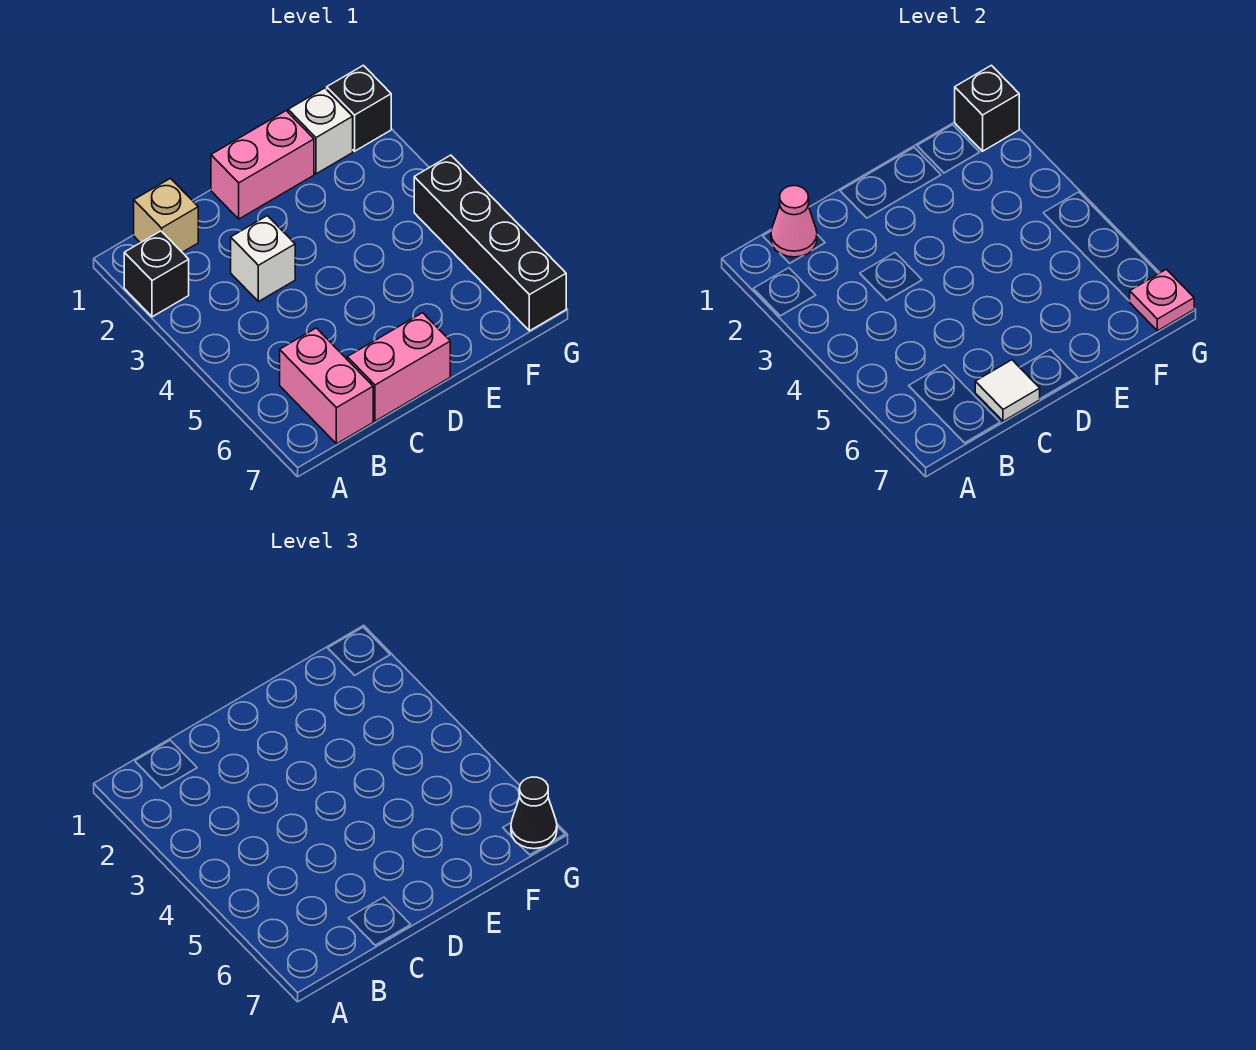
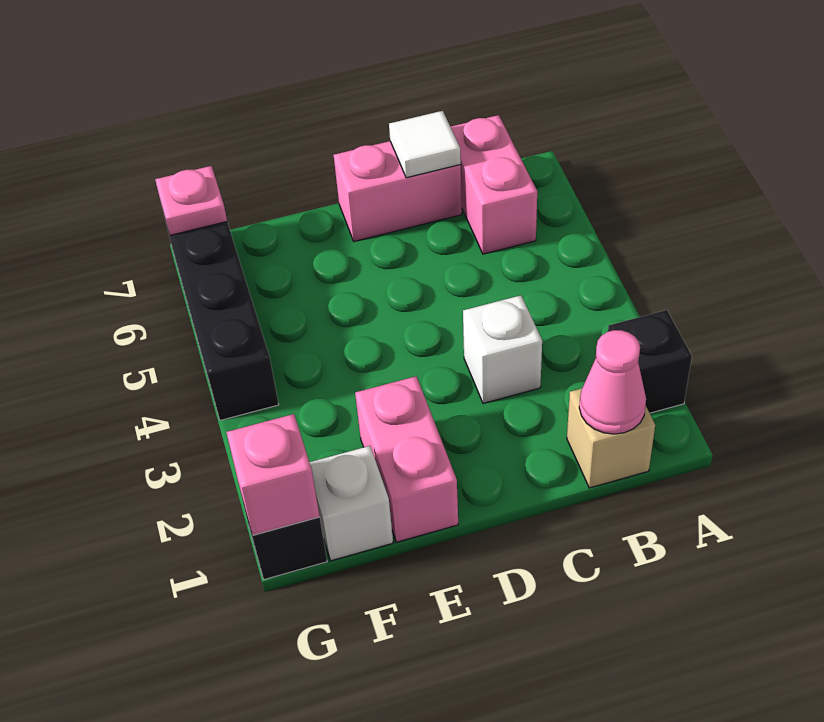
pink 1x2 brick [211,111,314,219] -> pink 1x2 brick turned to [355,376,458,542]
black 1x1 brick [955,65,1019,151] -> pink 1x1 brick [226,414,320,535]
black 1x1 cone [511,777,557,849] -> none

